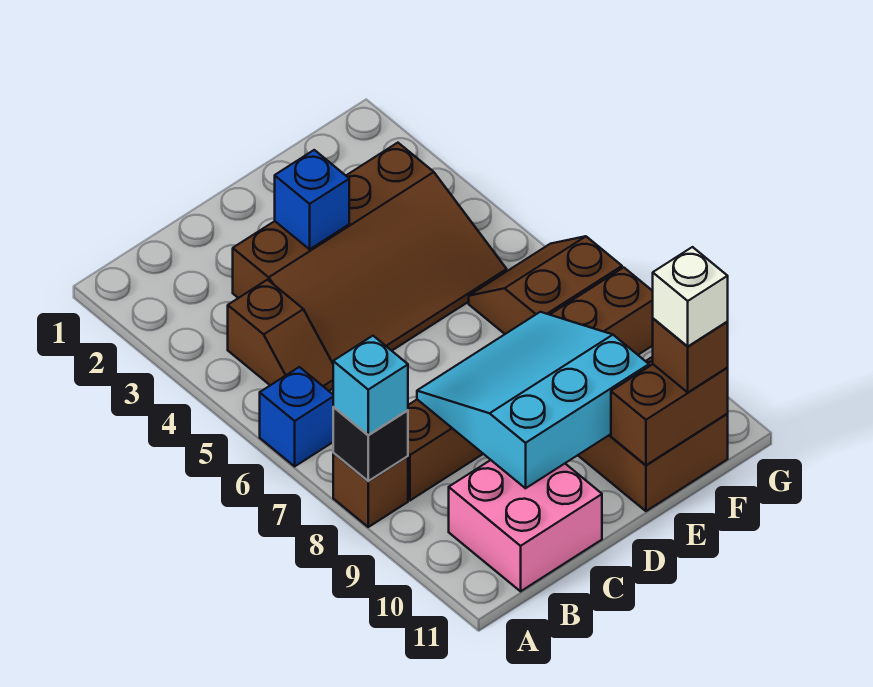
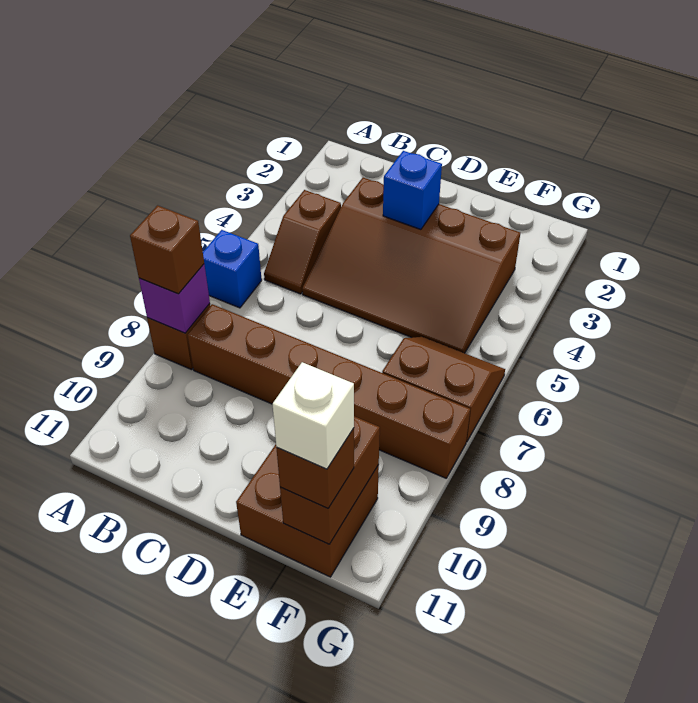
black 1x1 brick [333,407,408,481] -> purple 1x1 brick [139,264,210,333]
cyan 1x1 brick [333,336,408,435] -> brown 1x1 brick [130,205,204,294]
pink 2x2 brick [449,460,602,591] -> none
cyan 3x3 slope [417,312,649,488] -> none
brown 1x2 brick [611,364,728,465] -> brown 1x2 brick turned to [280,416,380,544]

